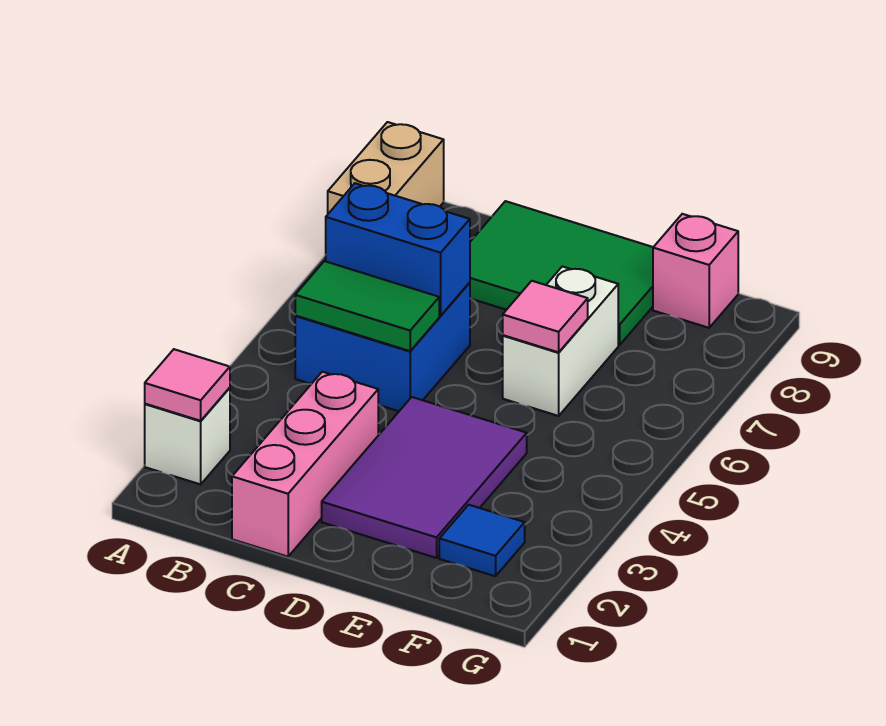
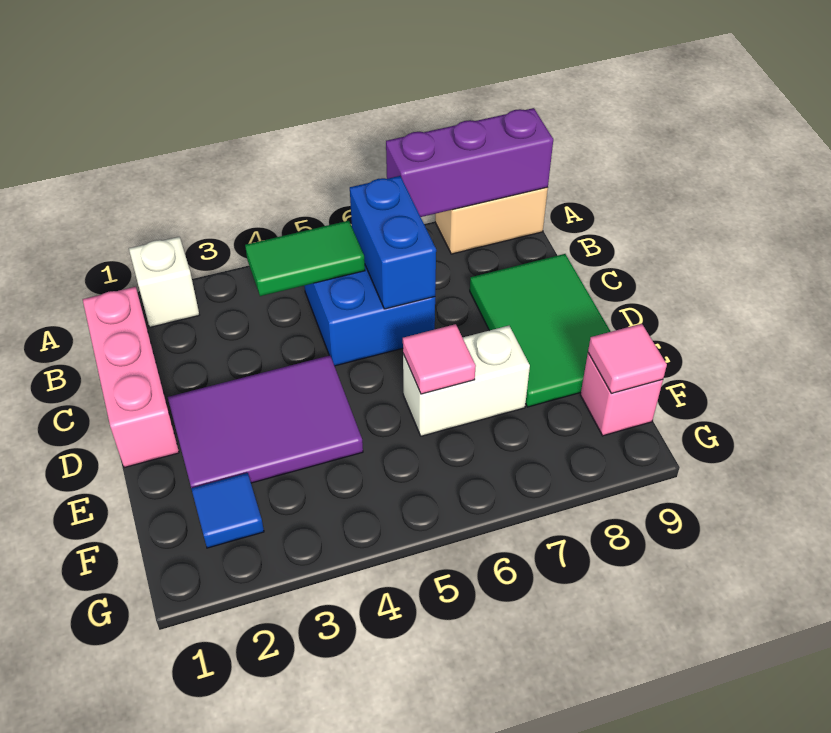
pink 1x1 tile [145,349,230,421] -> pink 1x1 tile moved to [588,324,667,393]
none -> purple 1x3 brick [386,108,553,217]
green 1x2 tile [295,261,439,351] -> green 1x2 tile turned to [245,221,365,296]
pink 1x3 brick [232,372,378,557] -> pink 1x3 brick turned to [83,287,179,468]

